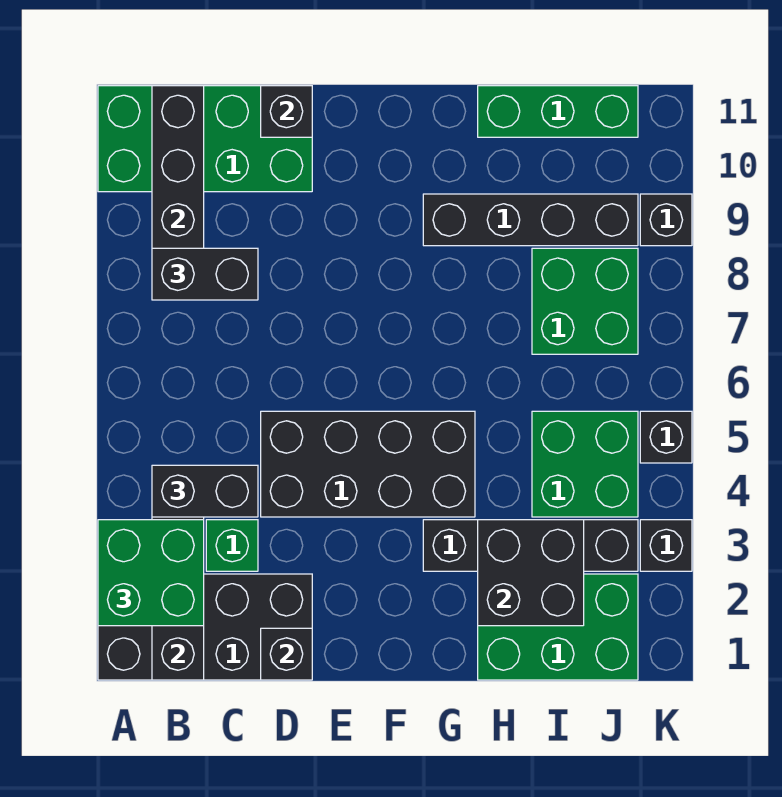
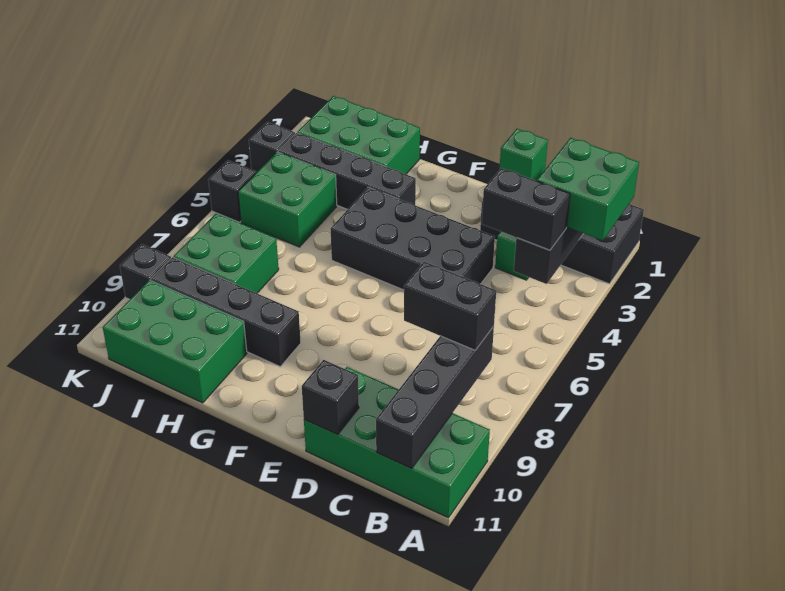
black 1x1 brick [261,628,312,680] -> green 1x1 brick [499,129,548,181]
black 2x2 brick [478,520,584,626] -> none
green 1x3 brick [478,86,638,137] -> green 2x3 brick [103,280,247,403]

